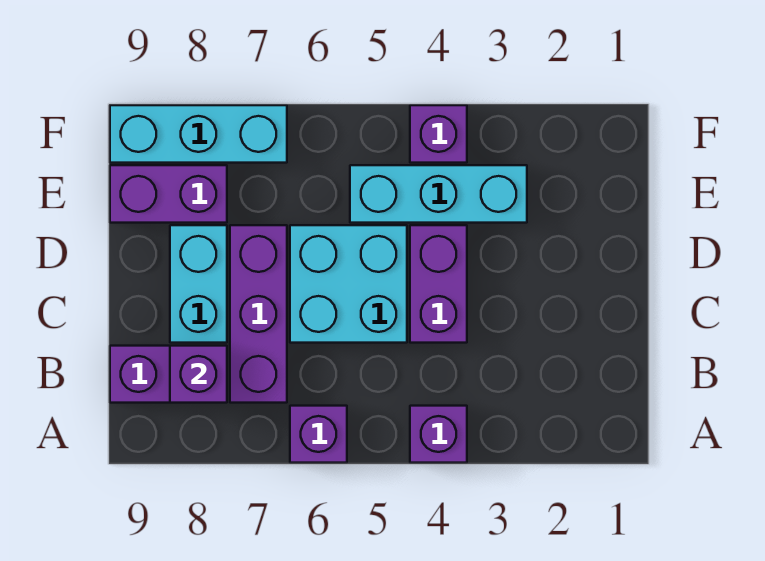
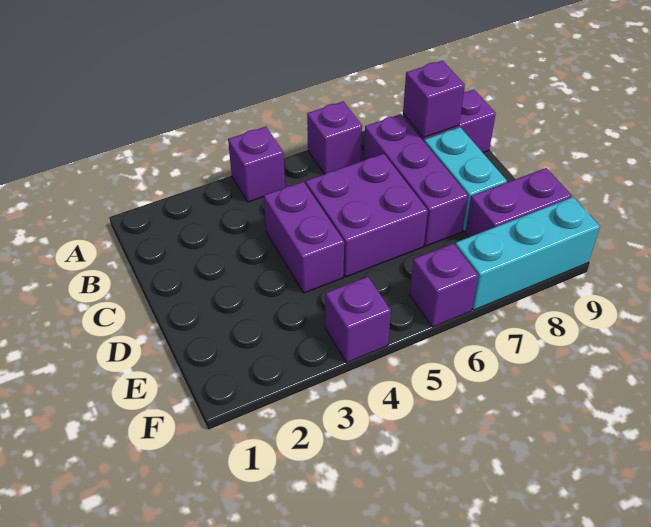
cyan 2x2 brick [290,225,407,343] -> purple 2x2 brick [306,154,428,277]
cyan 1x3 brick [350,165,527,223] -> none
none -> purple 1x1 brick [410,243,478,327]

